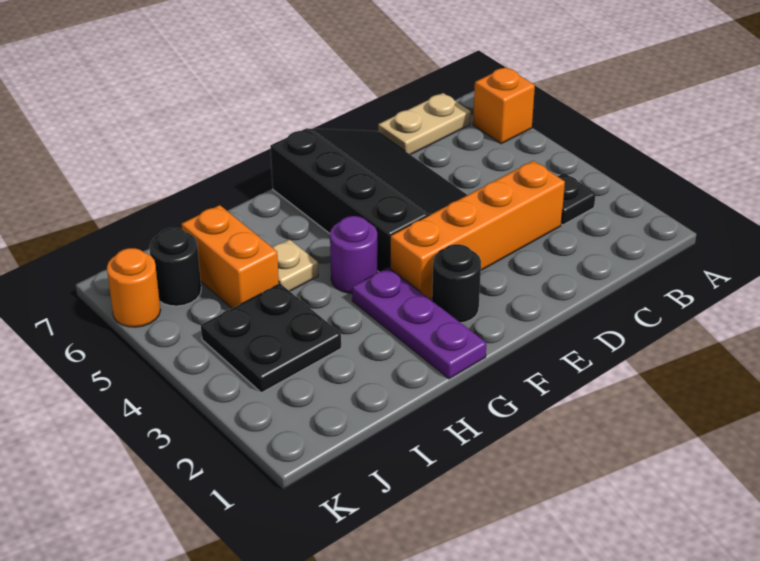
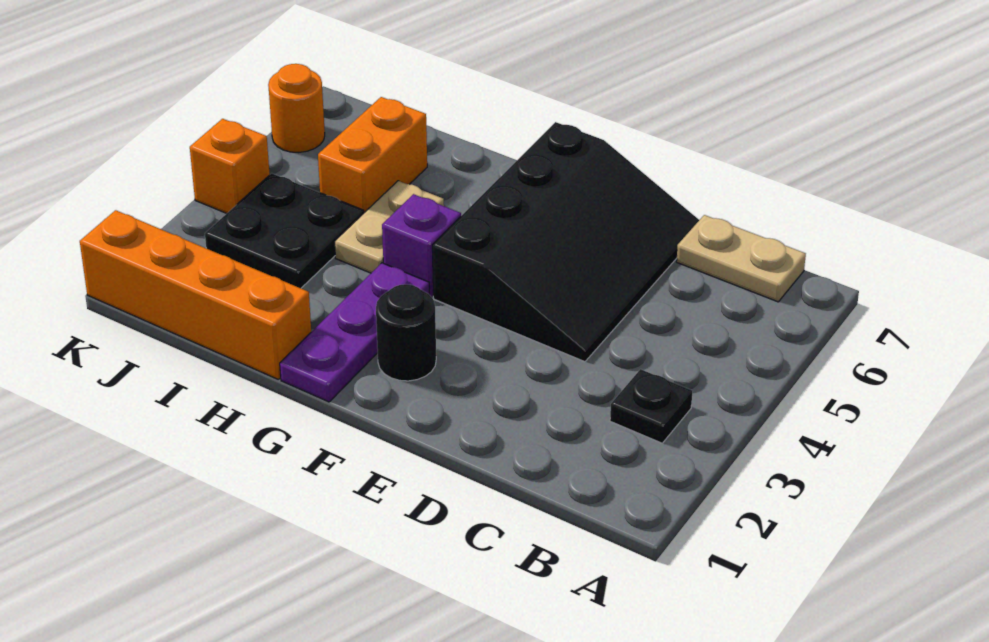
orange 1x1 brick [473,67,535,144] -> orange 1x1 brick moved to [190,119,270,213]
orange 1x4 brick [390,161,565,299] -> orange 1x4 brick moved to [80,210,311,380]
purple 1x1 round brick [330,216,377,293] -> purple 1x1 brick [382,194,461,297]
tan 1x1 plate [273,240,318,291] -> tan 1x2 plate [335,181,444,273]
black 1x1 round brick [149,228,201,306] -> none

